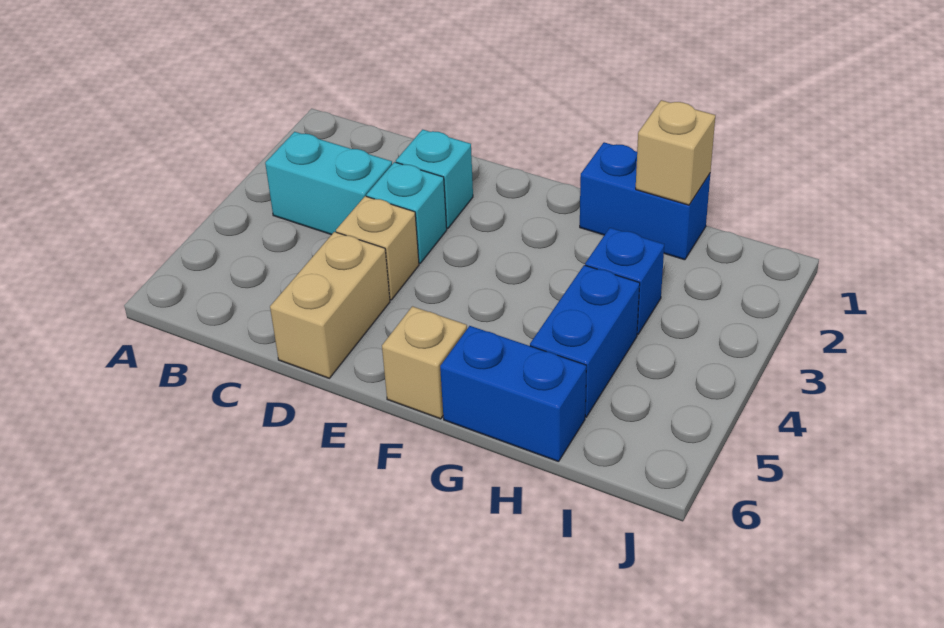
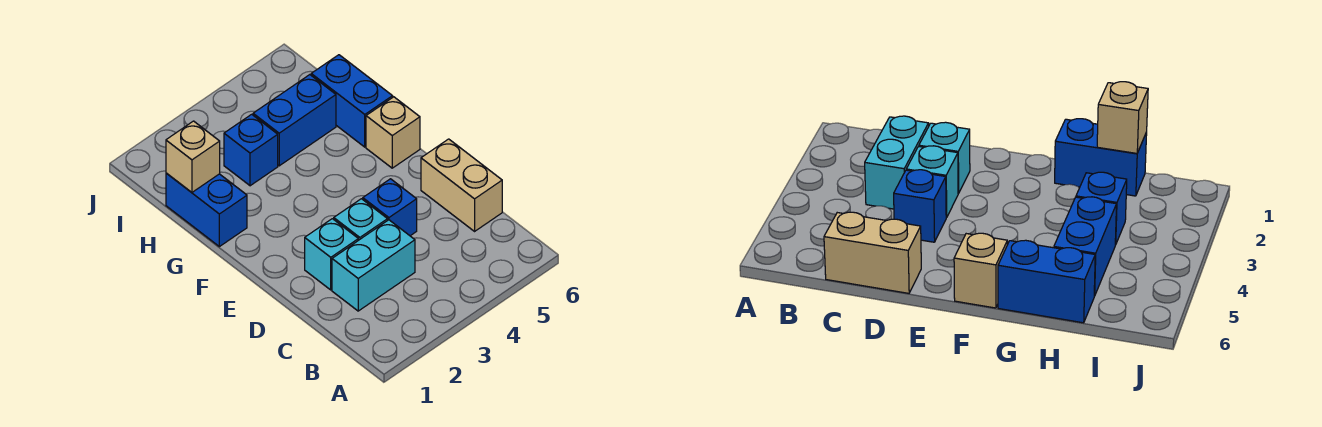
cyan 1x2 brick [265,132,392,235] -> cyan 1x2 brick turned to [332,220,415,311]
tan 1x1 brick [336,196,419,300] -> blue 1x1 brick [363,179,417,236]
tan 1x2 brick [270,232,390,378] -> tan 1x2 brick turned to [421,139,502,231]

